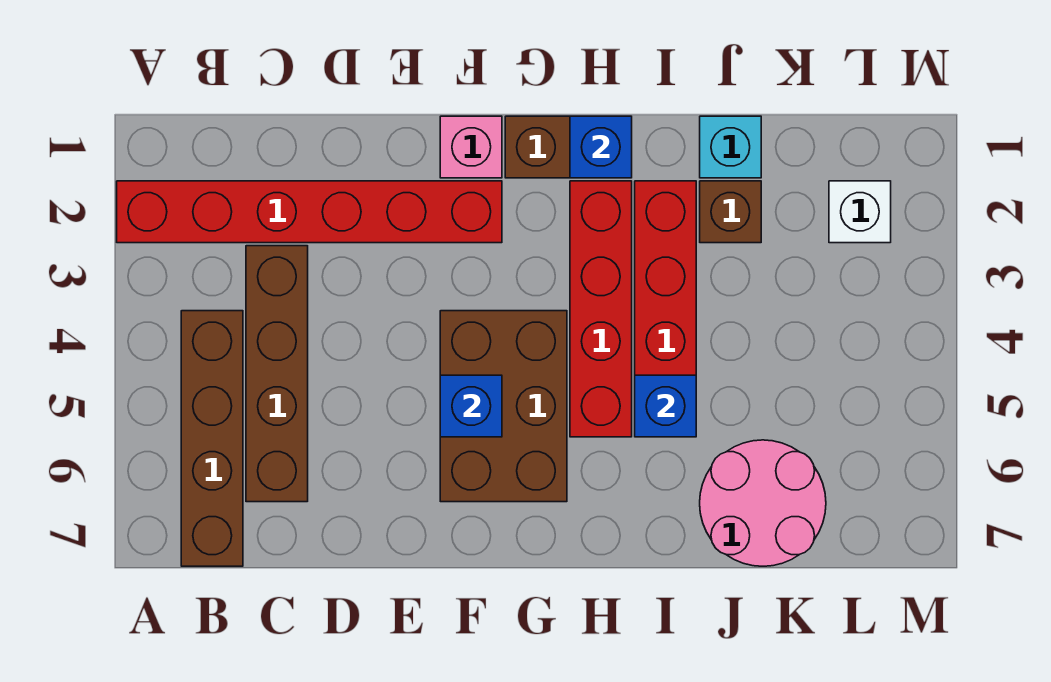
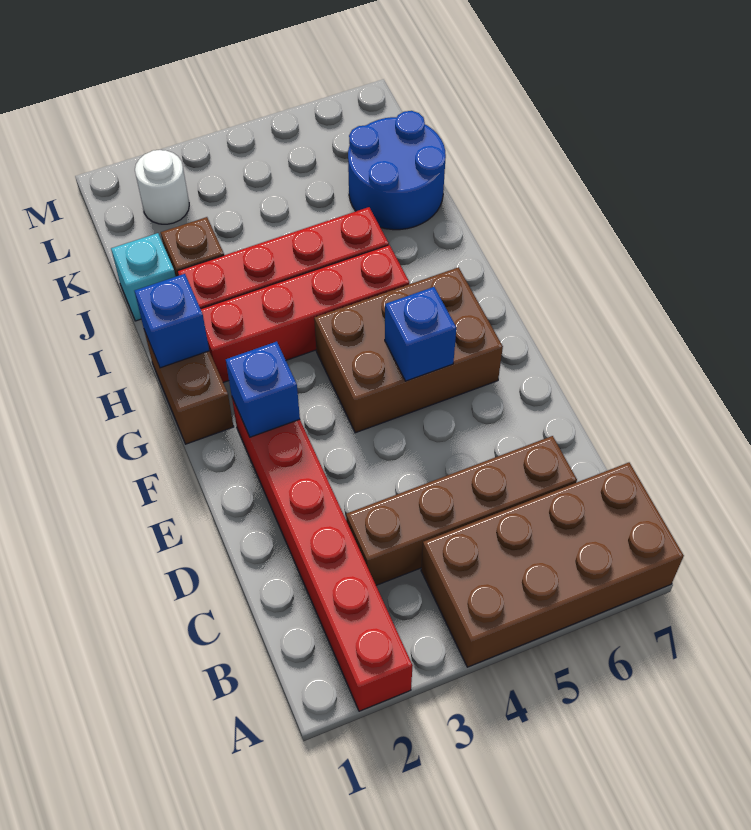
brown 1x4 brick [181,311,243,566] -> brown 2x4 brick [421,463,684,667]
pink 1x1 brick [440,116,502,178] -> none
blue 1x1 brick [635,375,696,437] -> blue 1x1 brick moved to [226,342,300,437]
pink 2x2 round brick [700,440,826,566] -> blue 2x2 round brick [348,111,446,230]
white 1x1 brick [829,181,891,243] -> white 1x1 round brick [135,150,189,224]

